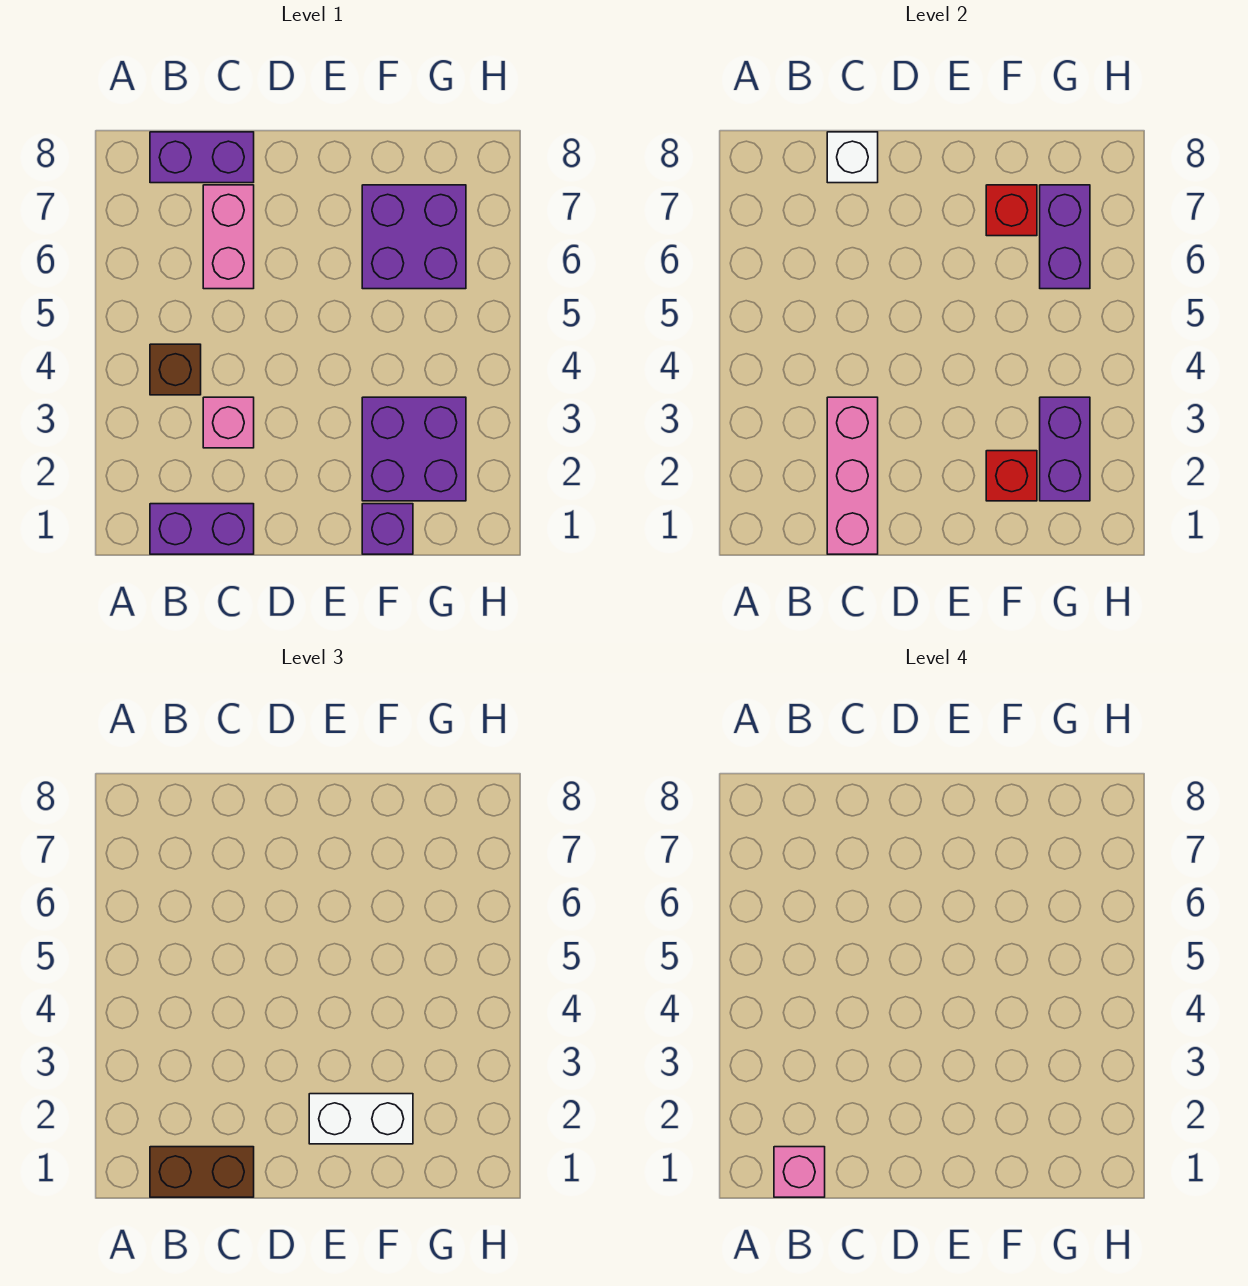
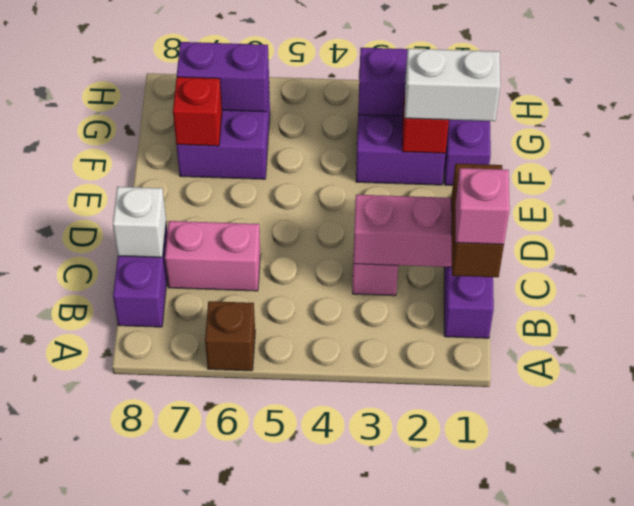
brown 1x1 brick [150,344,201,395] -> brown 1x1 brick moved to [205,301,255,371]
white 1x2 brick [309,1094,413,1144] -> white 1x2 brick turned to [405,49,500,121]

